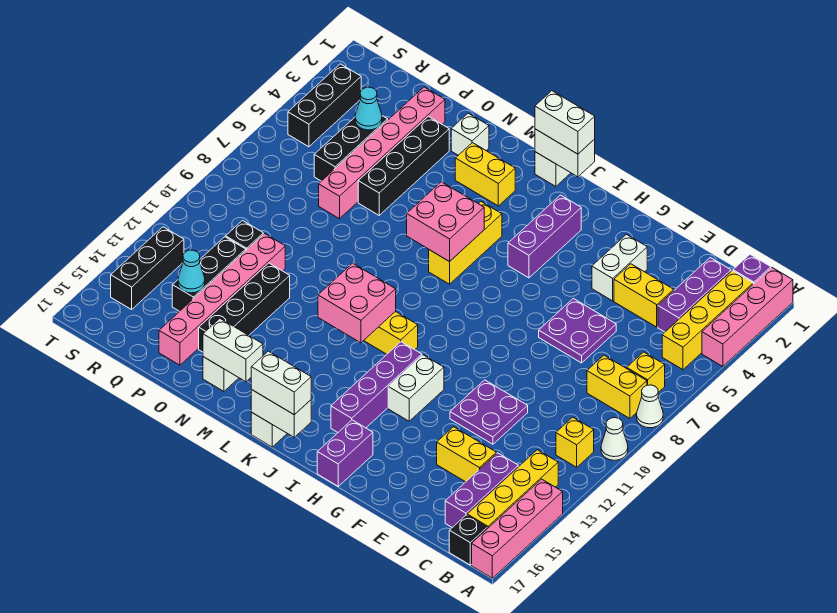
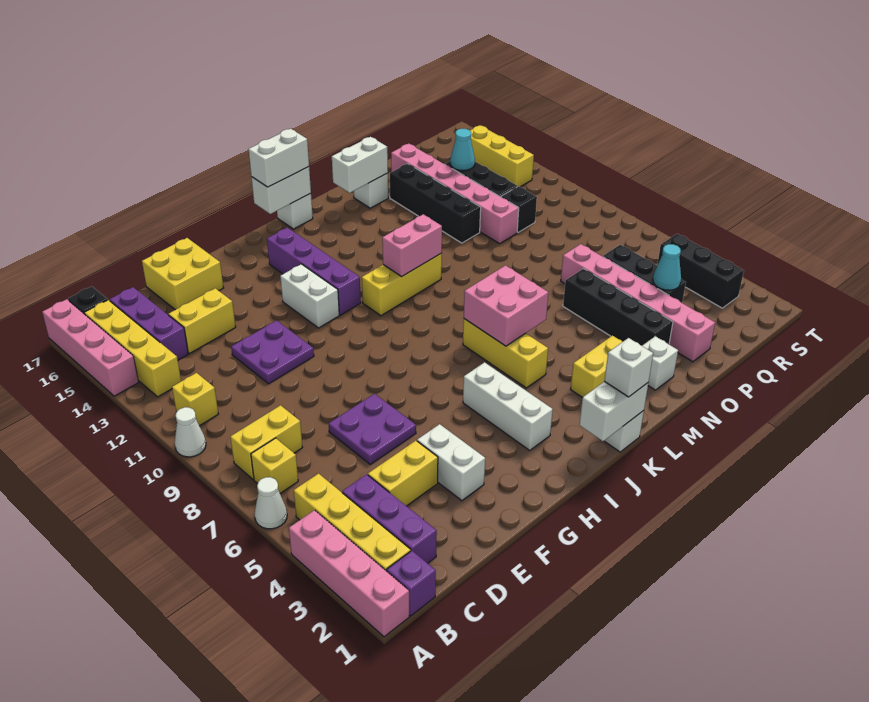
white 1x1 cone [636,385,663,428] -> white 1x1 cone moved to [255,477,287,529]
none -> yellow 2x2 brick [142,238,224,310]
purple 1x2 brick [317,420,373,486] -> none
purple 1x3 brick [508,195,581,278] -> white 1x3 brick [463,362,553,450]
white 1x2 brick [535,91,595,154] -> white 1x1 brick [604,338,653,397]
pink 2x2 brick [318,263,396,343] -> pink 1x2 brick [382,214,442,277]
black 1x3 brick [111,227,184,310] -> yellow 1x3 brick [470,126,534,187]

